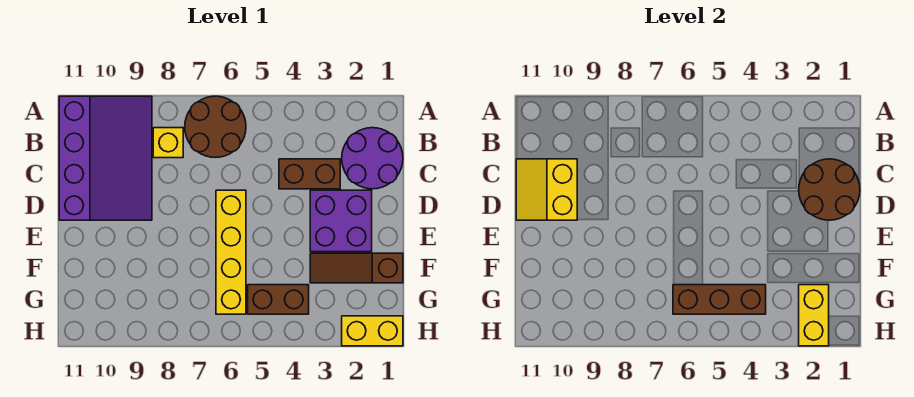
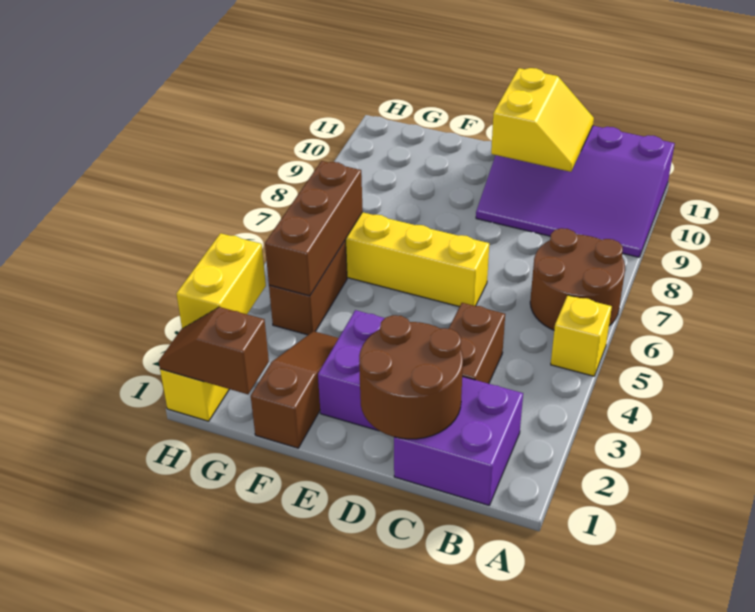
purple 2x2 round brick [342,128,403,189] -> purple 2x2 brick [394,377,523,505]
yellow 1x1 brick [153,128,183,158] -> yellow 1x1 brick moved to [551,295,612,376]
yellow 2x2 slope [516,159,577,220] -> yellow 2x2 slope turned to [491,68,594,172]
none -> brown 1x2 slope [159,307,269,394]
yellow 1x2 brick [799,285,829,346] -> yellow 1x2 brick turned to [176,233,266,329]

